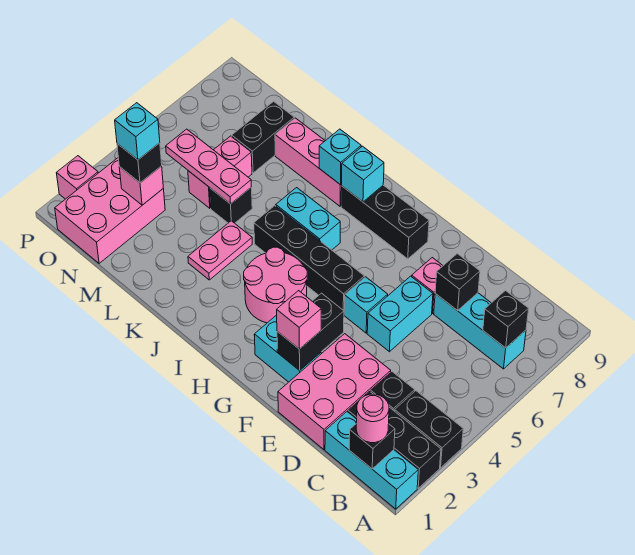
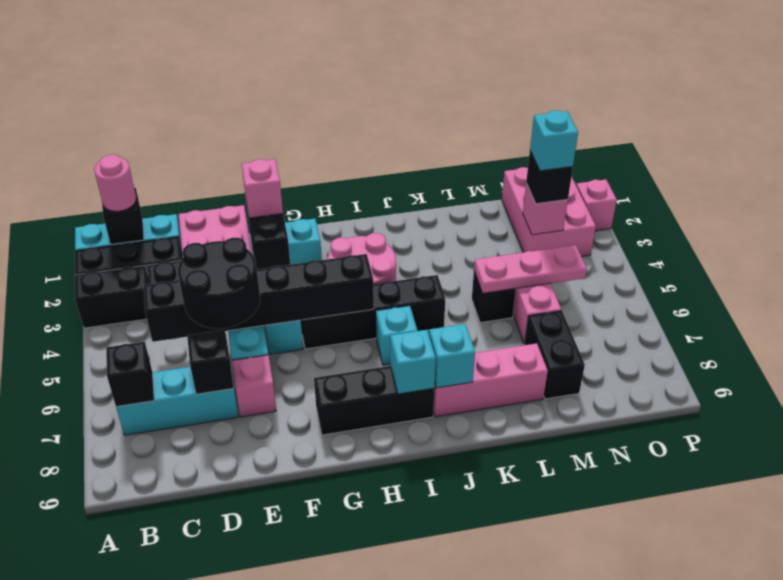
none -> black 1x6 brick [143,254,374,342]
none -> black 2x2 round brick [178,238,260,329]
cyan 1x2 brick [276,188,340,250] -> cyan 1x1 brick [376,306,417,365]
pink 1x2 plate [188,221,252,280] -> none

